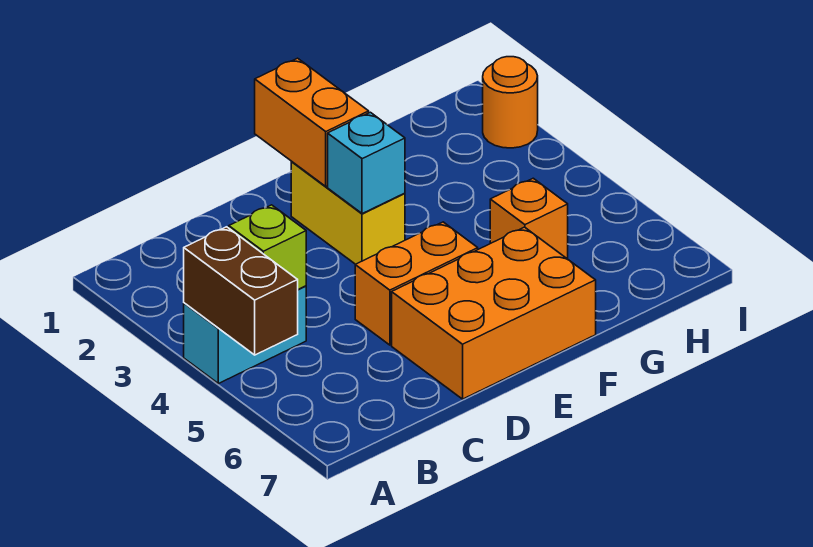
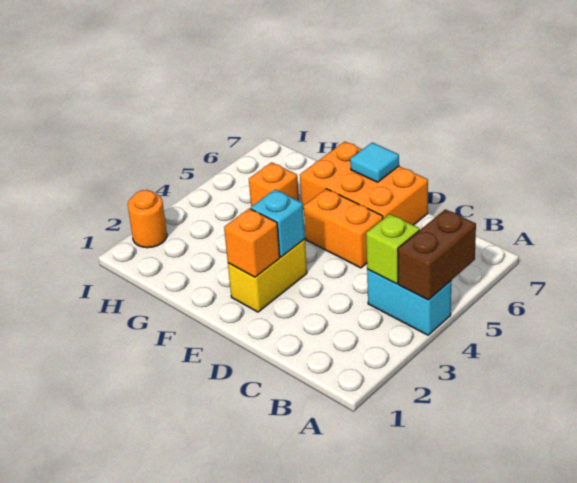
orange 1x2 brick [255,58,369,187] -> orange 1x1 brick [224,208,280,277]
none -> cyan 1x1 tile [350,143,399,182]

